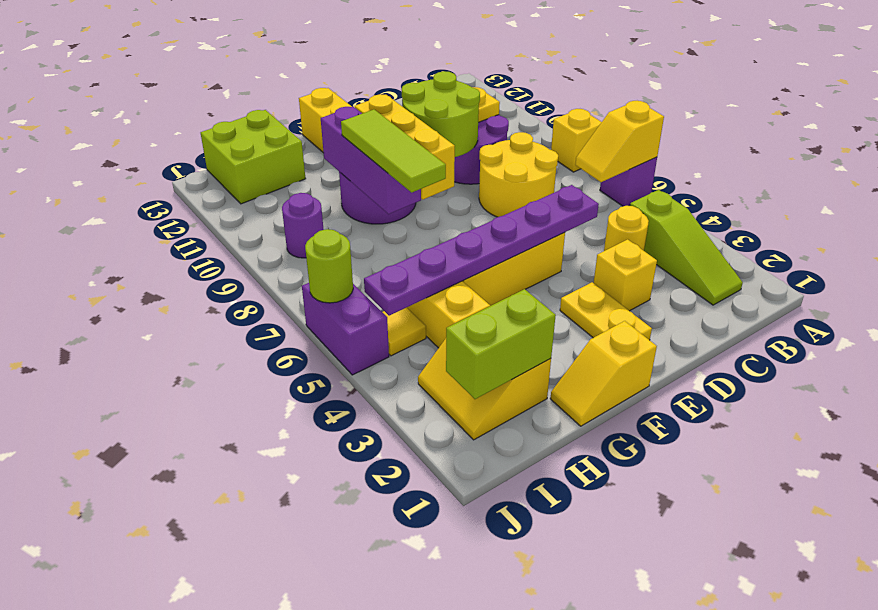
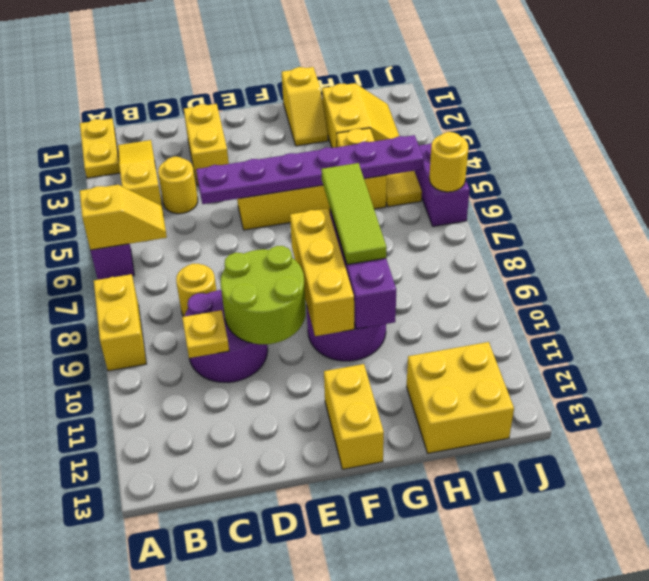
yellow 1x1 brick [551,109,601,172] -> yellow 1x2 brick [94,274,146,371]
lime 1x3 slope [630,190,743,305] -> yellow 1x3 slope [118,140,164,216]
yellow 2x2 round brick [479,132,558,217] -> yellow 1x1 round brick [176,264,216,317]
yellow 1x1 brick [594,239,657,311] -> yellow 1x2 brick [184,104,229,186]
yellow 1x2 plate [560,282,652,340] -> yellow 1x2 plate moved to [80,119,120,178]
yellow 1x2 slope [550,321,657,426] -> yellow 1x2 slope turned to [282,67,328,146]
lime 1x2 brick [446,289,556,399] -> none
lime 2x2 brick [201,110,306,204] -> yellow 2x2 brick [407,342,514,453]
purple 1x1 round brick [282,193,324,258] -> none
lime 1x1 round brick [305,229,353,303] -> yellow 1x1 round brick [429,132,468,192]

